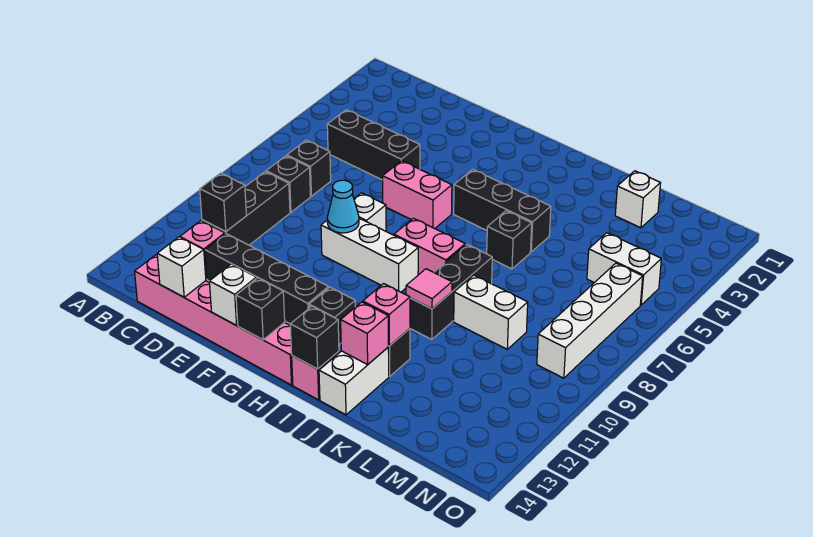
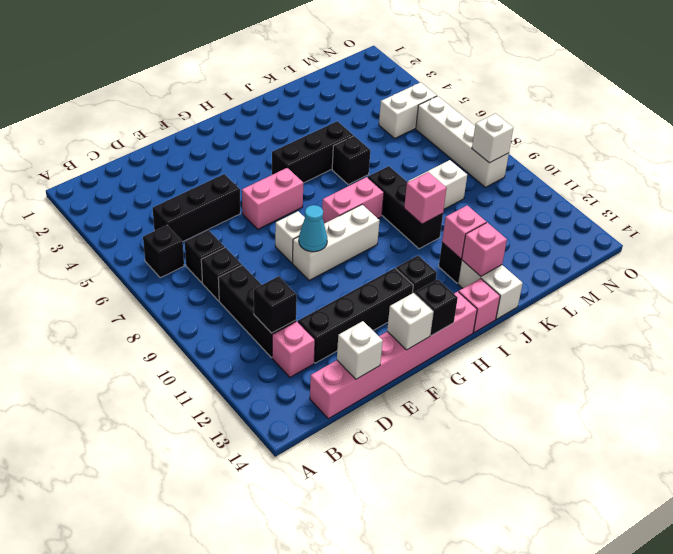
black 1x1 brick [290,306,339,369] -> black 1x1 brick moved to [143,225,184,278]
pink 1x1 tile [406,269,452,309] -> pink 1x1 brick [404,172,447,224]
white 1x1 brick [615,171,660,228] -> white 1x1 brick moved to [472,113,513,163]

